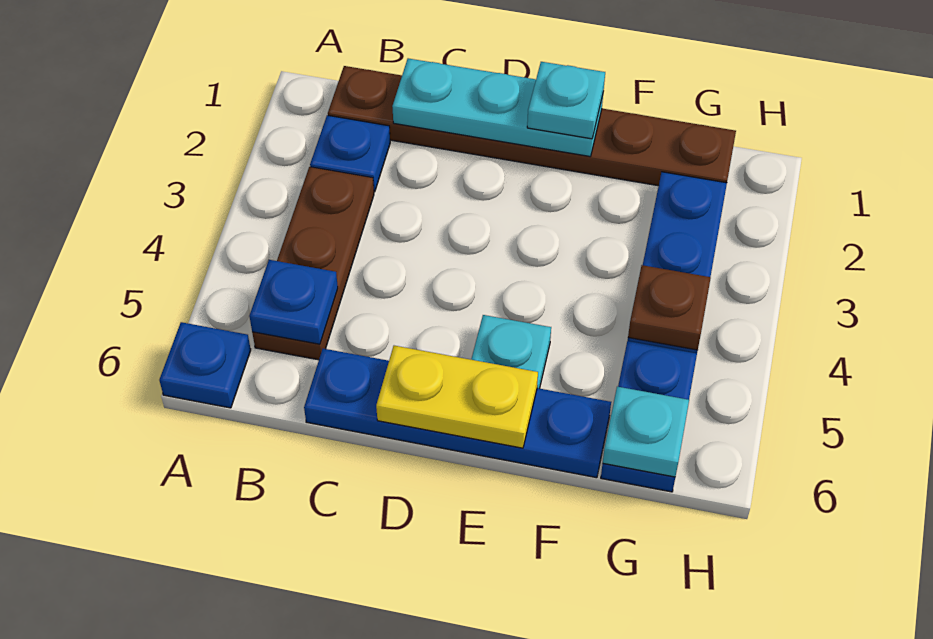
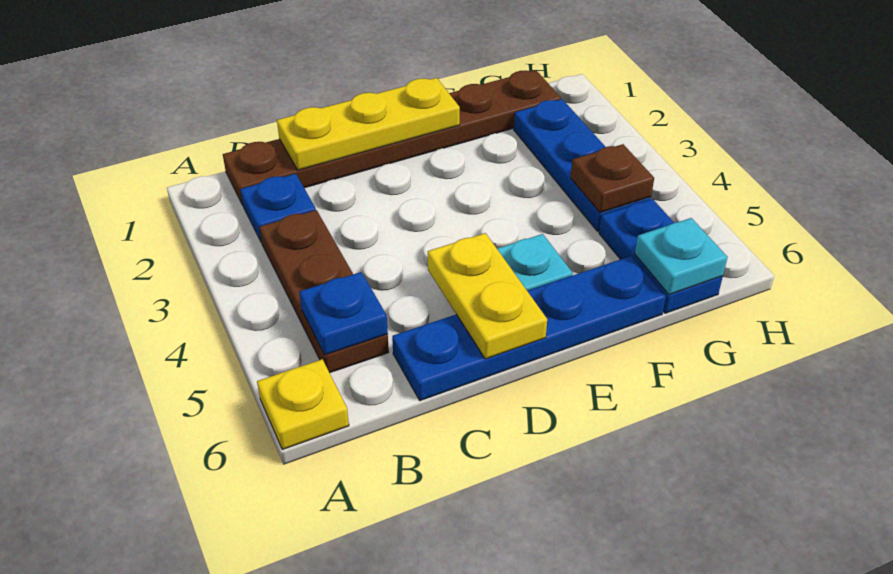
blue 1x1 plate [159,322,251,408] -> yellow 1x1 plate [257,359,349,450]
cyan 1x3 plate [392,58,604,156] -> yellow 1x3 plate [277,78,460,170]
yellow 1x2 plate [376,346,538,448] -> yellow 1x2 plate turned to [428,233,547,359]
cyan 1x1 plate [527,62,605,139] -> none

